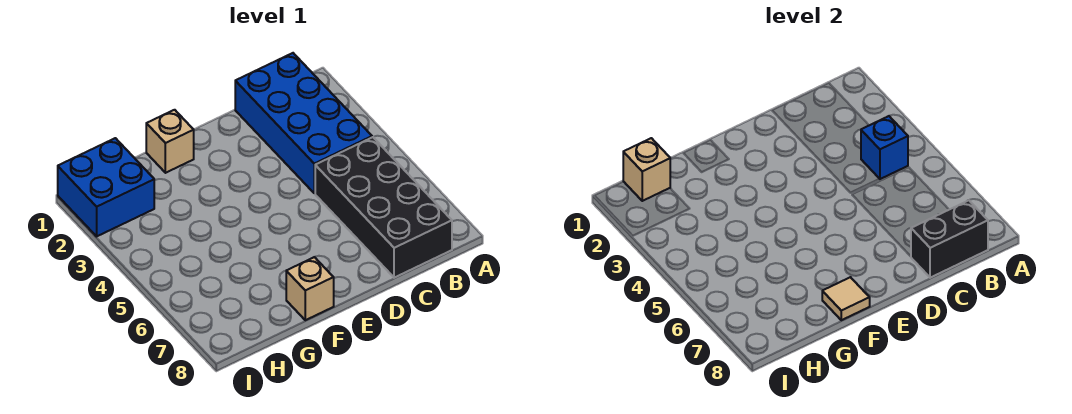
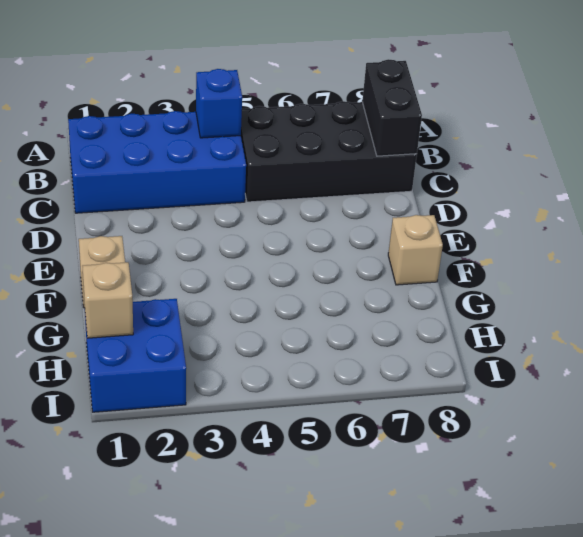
tan 1x1 tile [822,277,870,320] -> none

